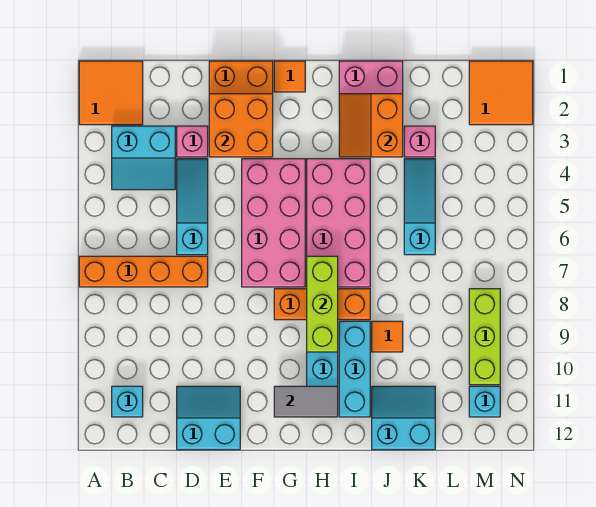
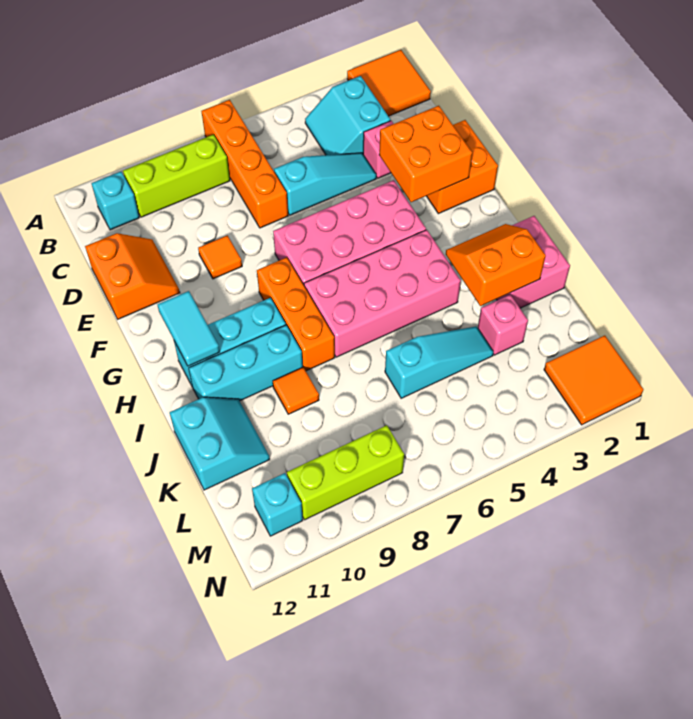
cyan 2x2 slope [177,386,240,450] -> orange 2x2 slope [85,233,180,319]
orange 1x1 tile [274,61,305,92] -> orange 1x1 tile moved to [198,235,242,279]
grey 1x2 tile [274,386,338,417] -> cyan 1x2 tile [157,291,220,366]
lime 1x3 brick [307,256,338,352] -> lime 1x3 brick moved to [123,135,230,217]

